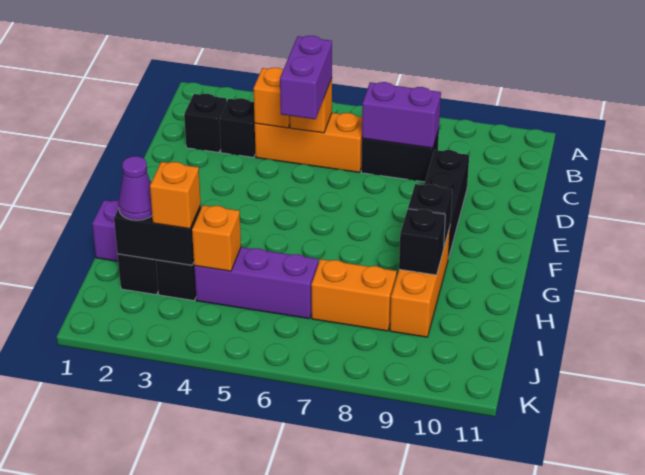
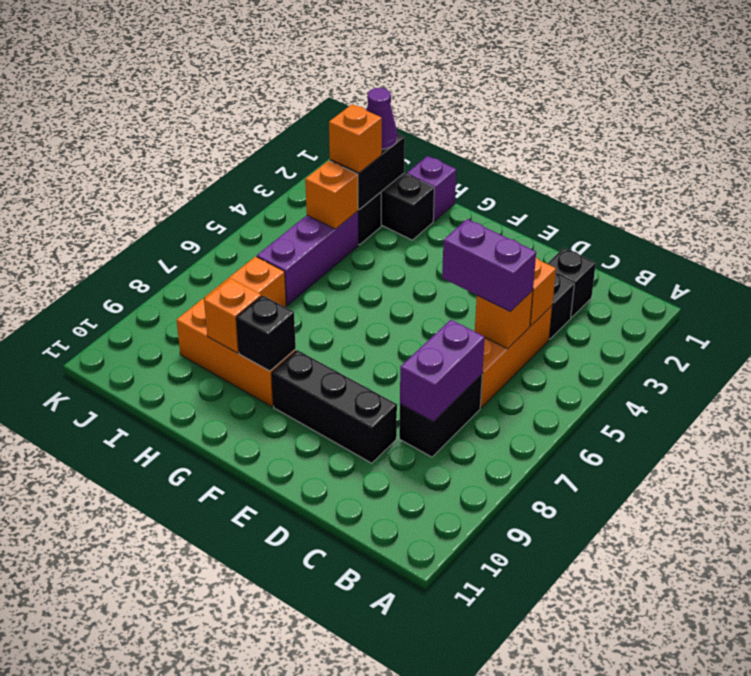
black 1x1 brick [399,209,445,275] -> orange 1x1 brick [204,278,261,353]

